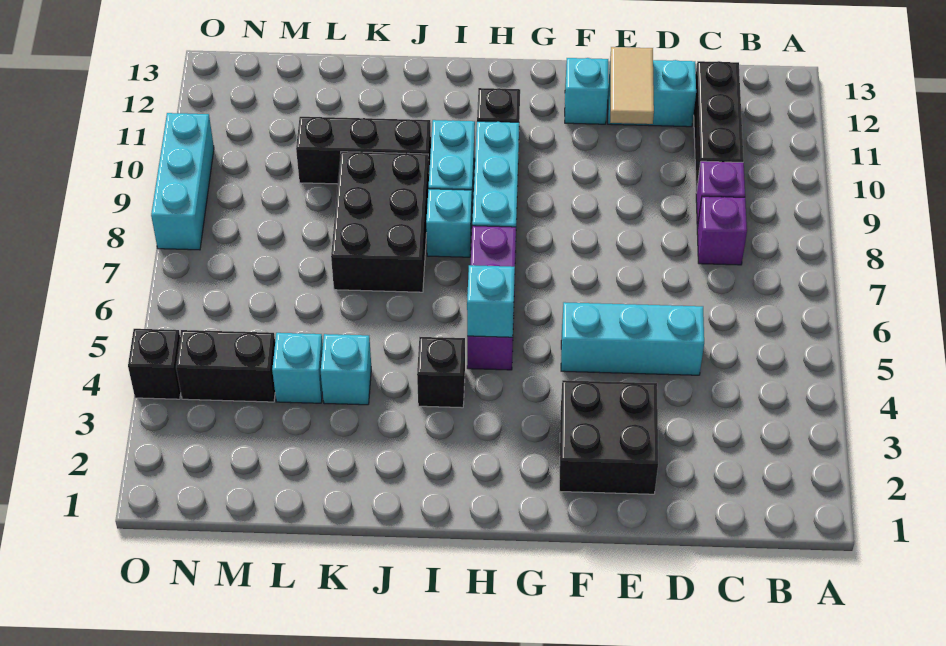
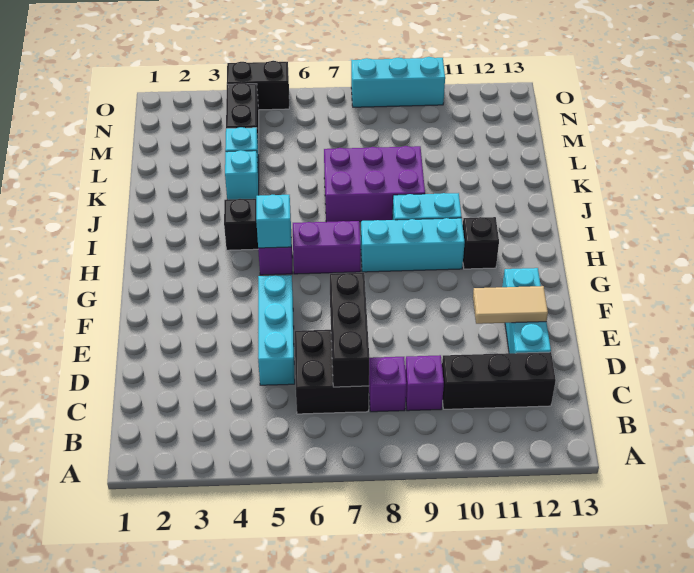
black 2x2 brick [559,380,658,494] -> black 2x2 brick moved to [295,330,369,414]
cyan 1x1 brick [426,189,472,257] -> none
black 2x3 brick [331,152,429,292] -> purple 2x3 brick [324,146,425,222]
black 1x3 brick [296,117,431,184] -> black 1x3 brick moved to [330,273,369,387]
black 1x1 brick [128,329,181,399] -> black 1x2 brick [227,61,289,110]

